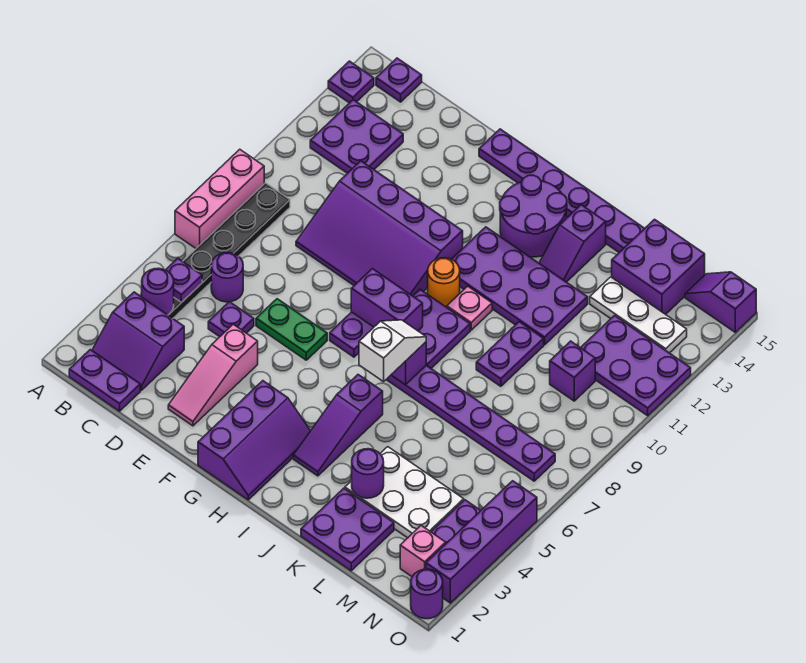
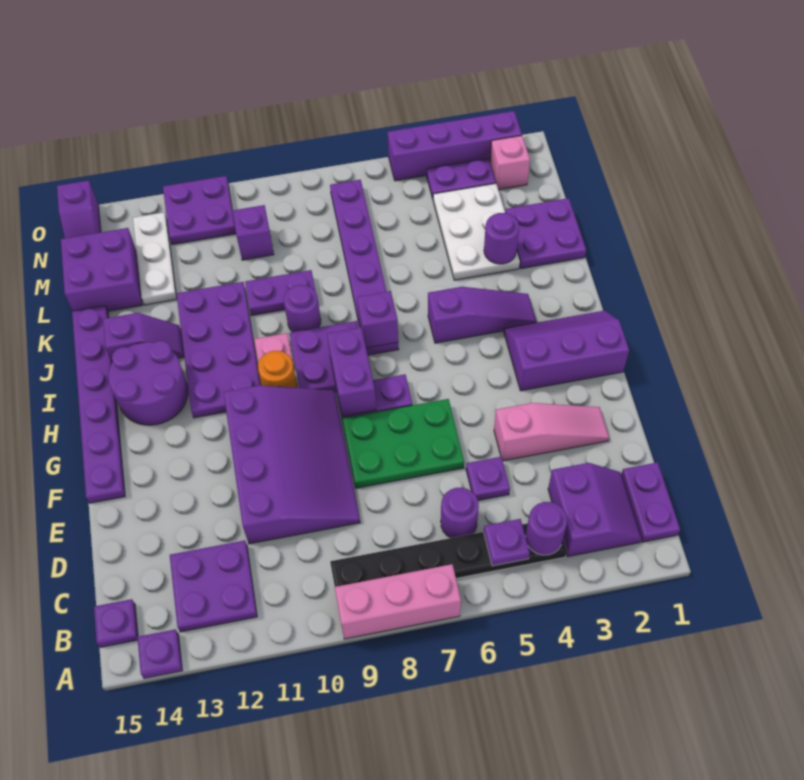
green 1x2 plate [256,299,327,360] -> green 2x3 plate [342,399,464,488]
white 1x2 slope [359,320,426,382] -> none
purple 2x3 plate [581,316,691,416] -> purple 2x2 plate [163,176,236,245]
purple 1x1 round brick [411,569,443,619] -> purple 1x1 round brick moved to [284,285,321,332]

